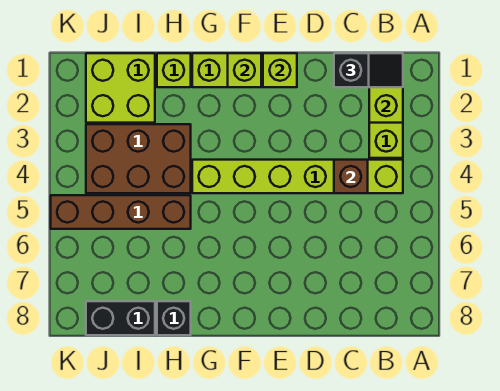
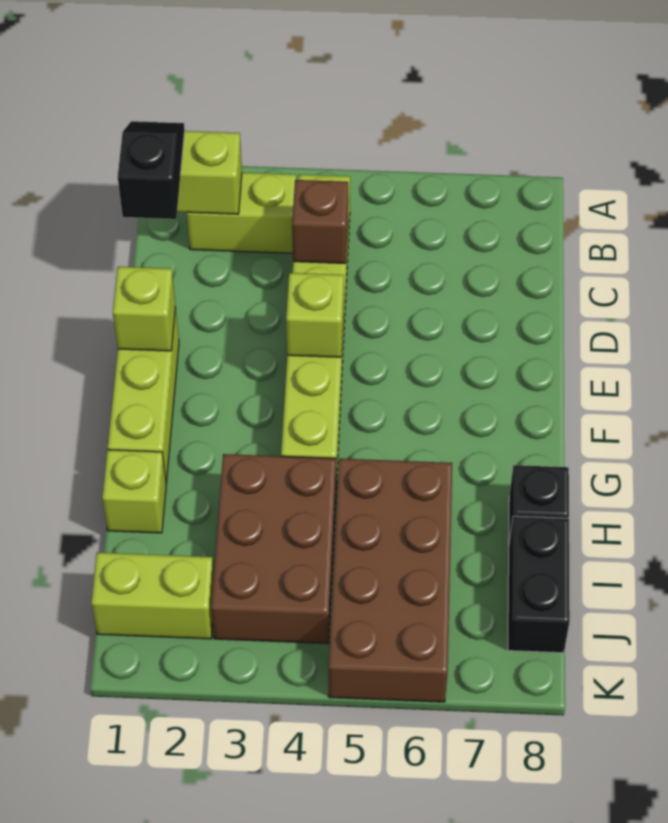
lime 1x1 brick [228,53,261,87] -> lime 1x1 brick moved to [286,273,344,357]
brown 1x4 brick [51,195,191,229] -> brown 2x4 brick [329,459,452,702]
lime 2x2 brick [86,53,155,123] -> lime 1x2 brick [91,553,214,639]

